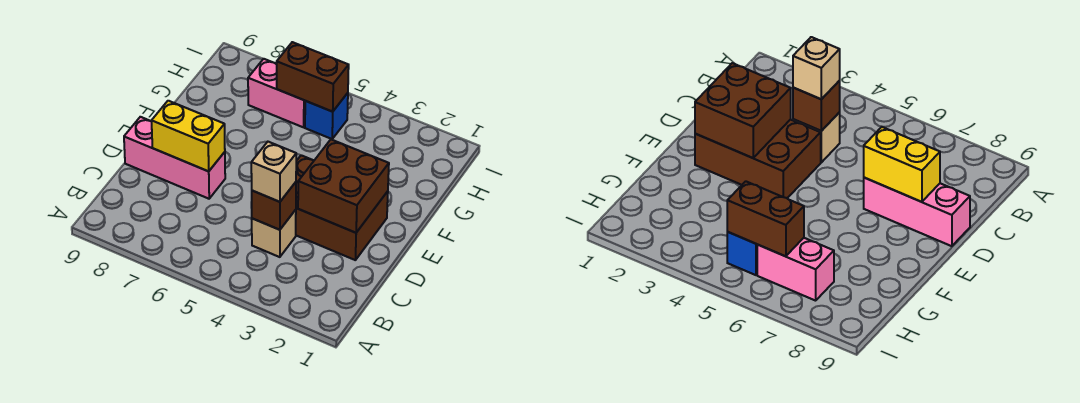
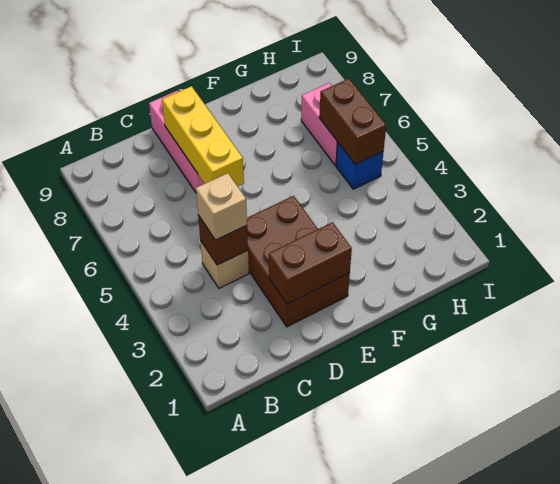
brown 2x2 brick [298,140,389,233] -> brown 1x2 brick [269,222,352,304]
yellow 1x2 brick [151,101,225,171] -> yellow 1x3 brick [162,86,244,186]

